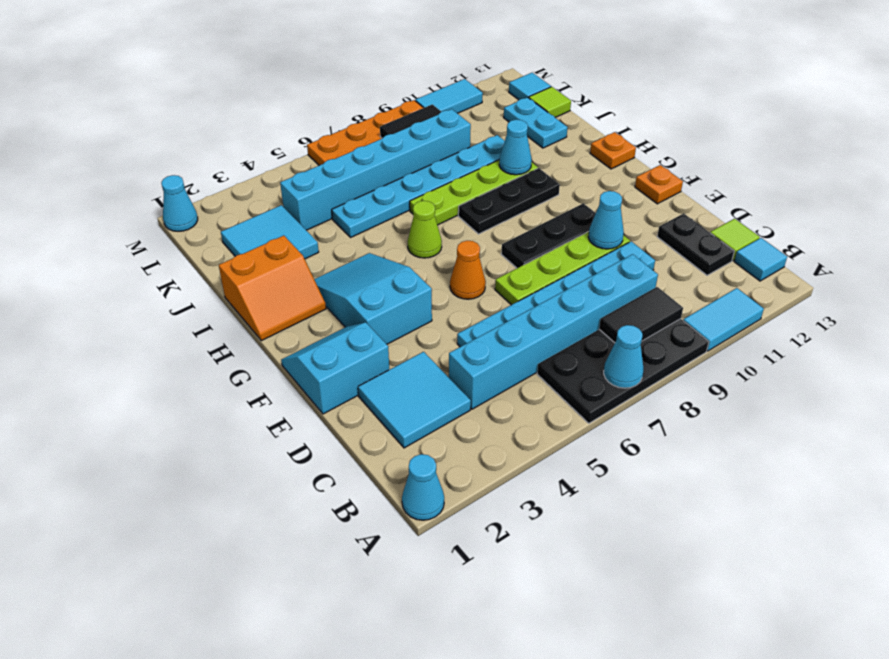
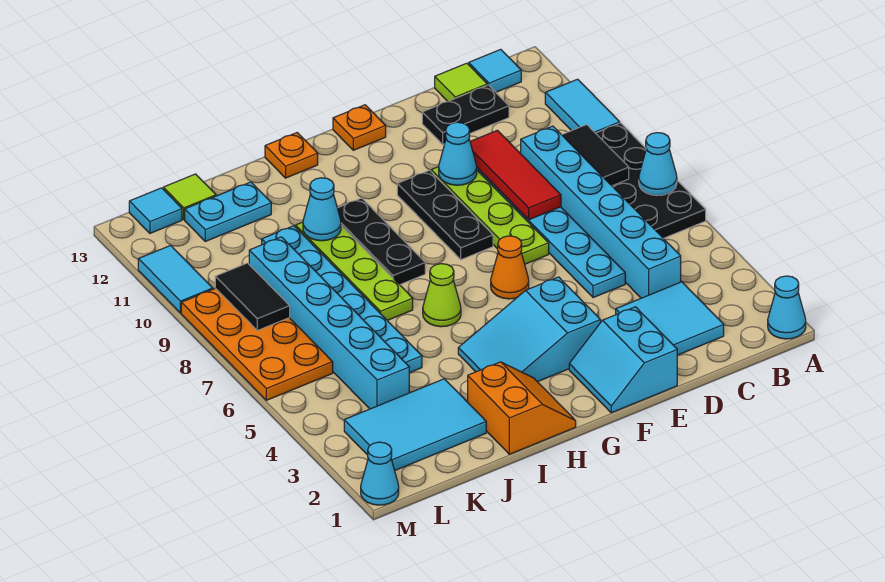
none -> red 1x3 tile [470,130,561,220]
cyan 2x2 tile [221,205,319,259] -> cyan 2x3 tile [344,379,486,470]

